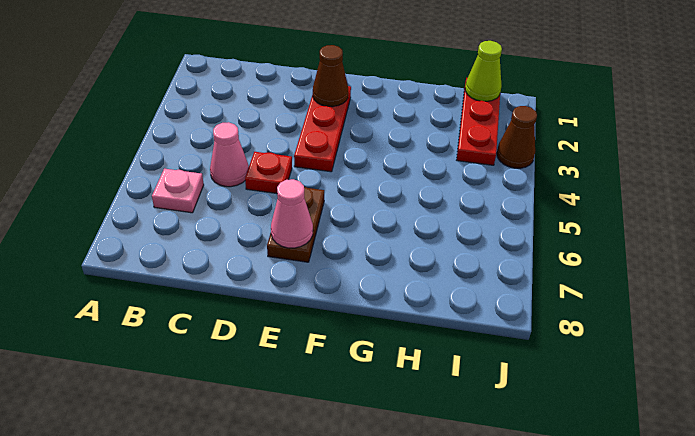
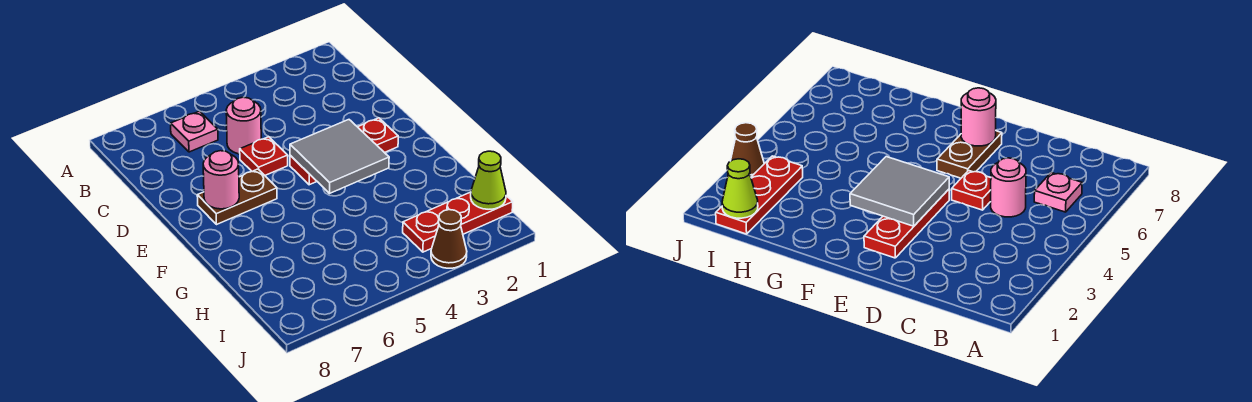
pink 1x1 cone [210,122,249,187] -> pink 1x1 round brick [226,97,261,154]
brown 1x1 cone [313,45,348,107] -> none
none -> grey 2x2 tile [290,120,389,193]
pink 1x1 cone [271,179,313,248] -> pink 1x1 round brick [203,151,239,209]

